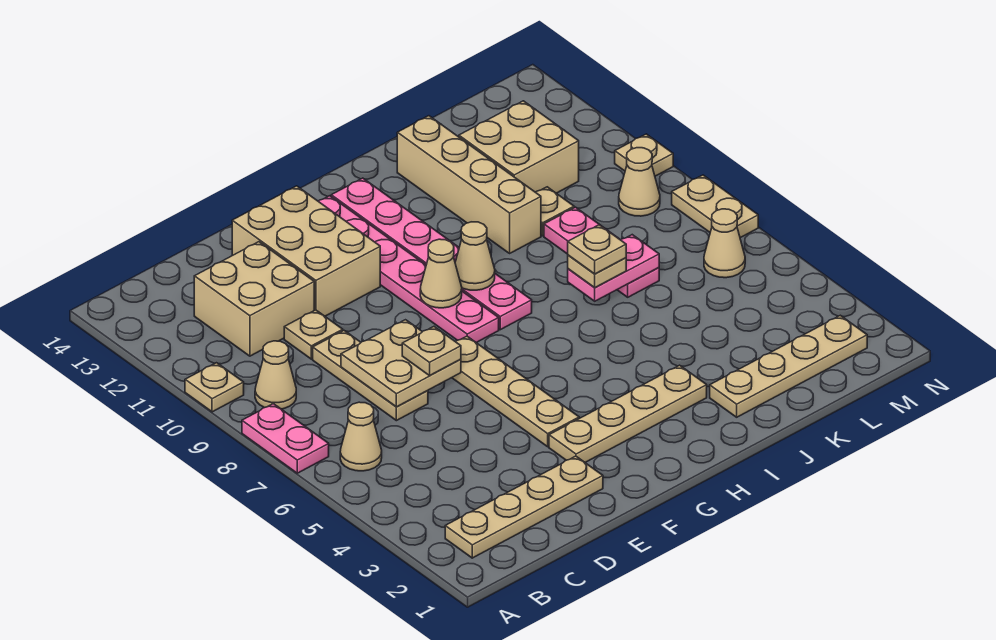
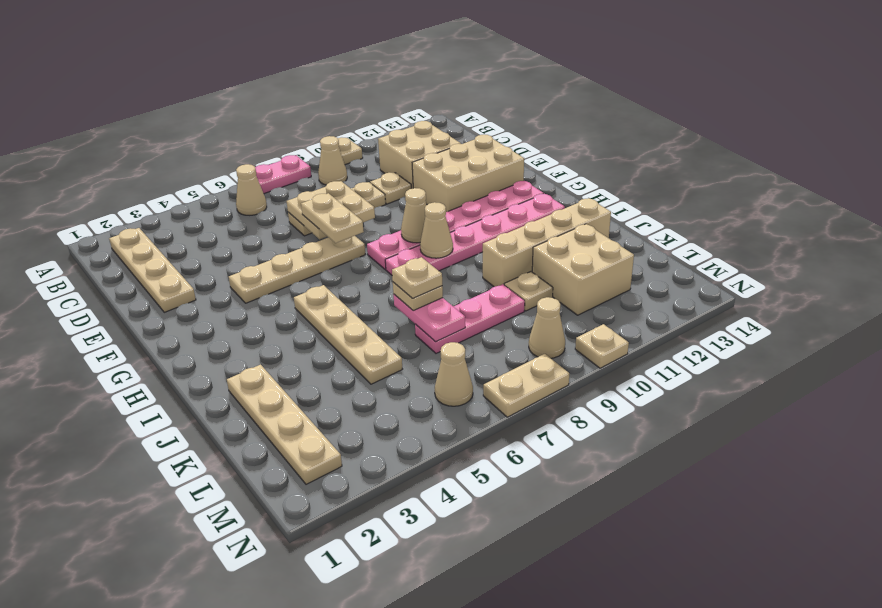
tan 1x1 plate [402,327,461,376] -> tan 1x2 plate [301,193,364,243]
tan 1x4 plate [549,365,707,462] -> tan 1x4 plate moved to [294,285,402,384]

